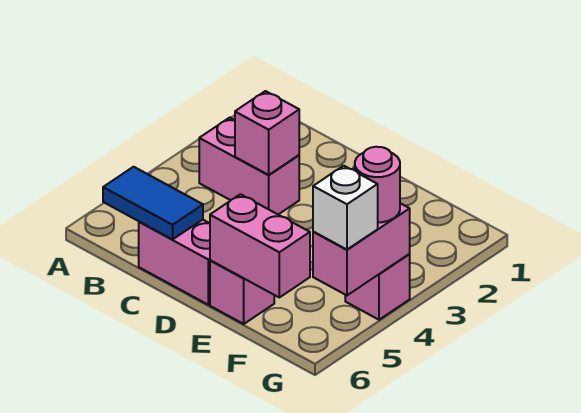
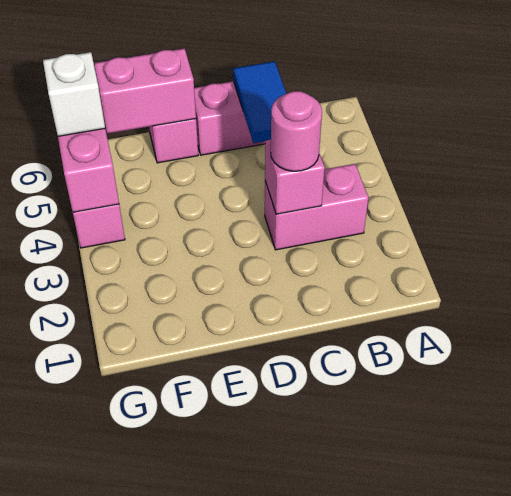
blue 1x2 tile [103,167,203,239] -> blue 1x2 tile turned to [233,61,286,143]
pink 1x1 round brick [355,147,400,222] -> pink 1x1 round brick moved to [271,91,322,171]

